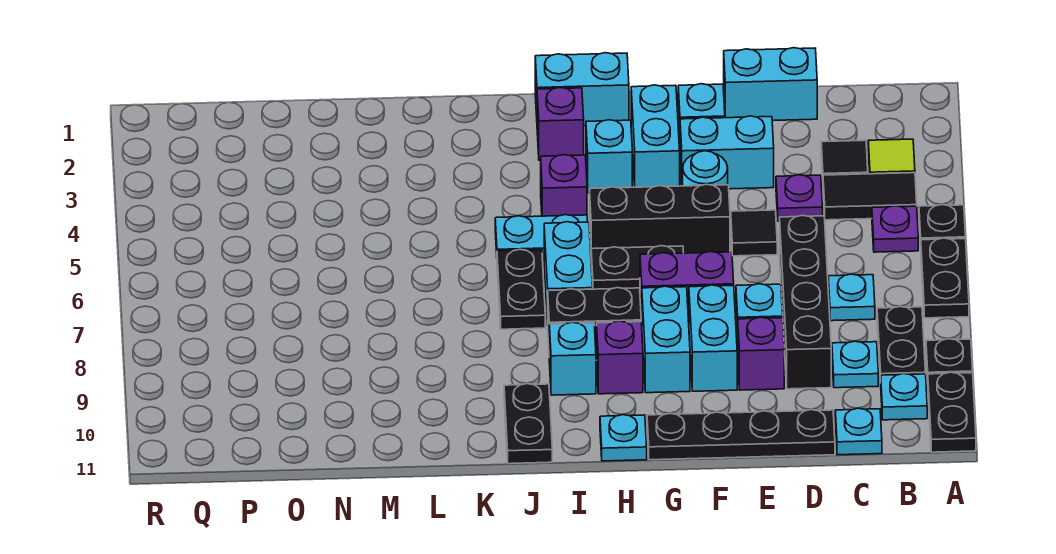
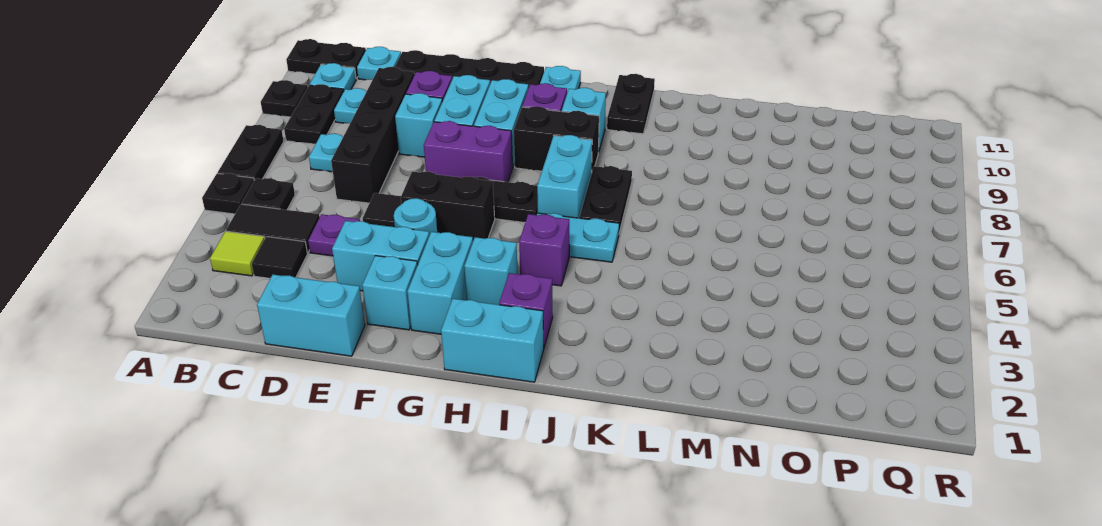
black 1x2 plate [928,372,976,452] -> black 1x2 plate turned to [286,39,366,79]
purple 1x1 plate [872,206,918,252] -> black 1x1 plate [242,178,295,210]
black 1x3 brick [590,184,730,253] -> black 1x2 brick [401,171,495,241]

